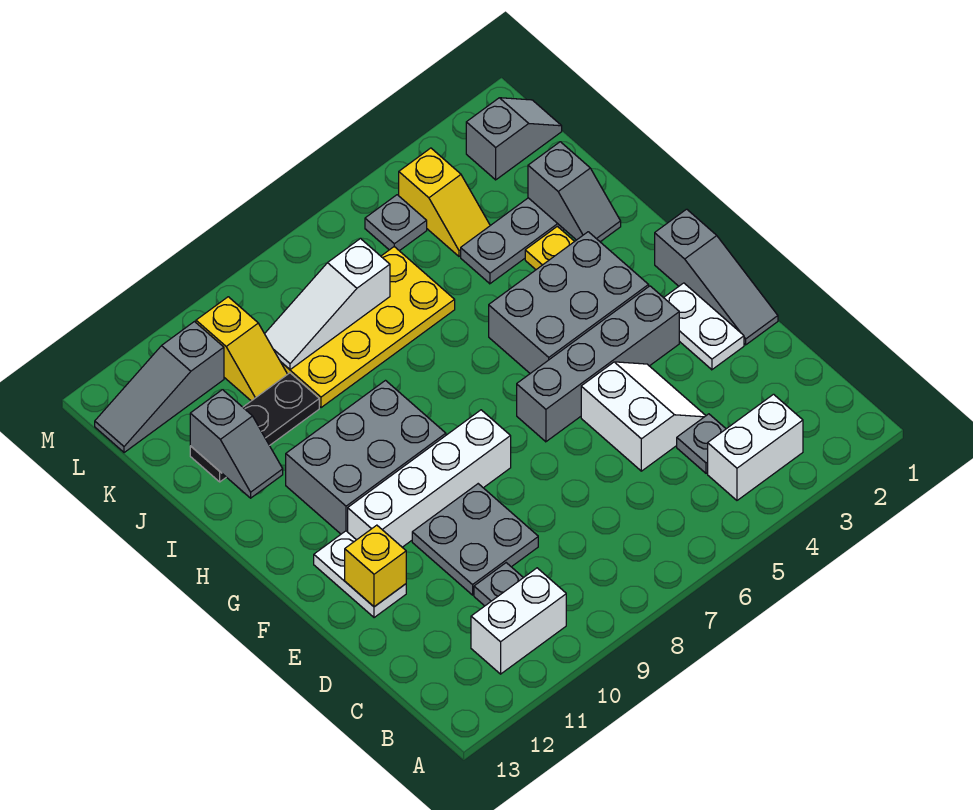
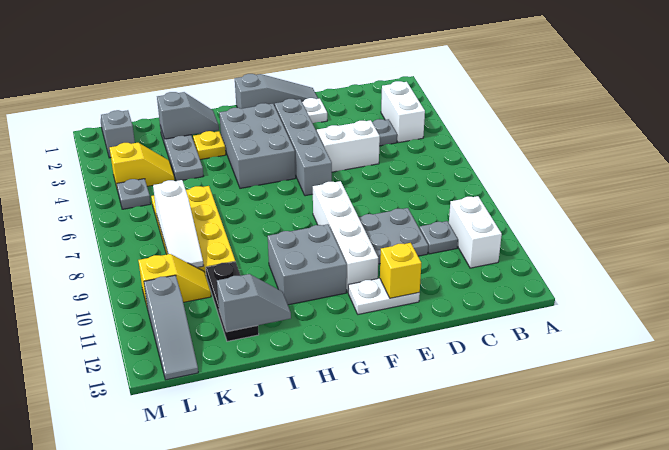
grey 2x3 brick [286,381,446,534] -> grey 2x2 brick [268,224,347,305]

